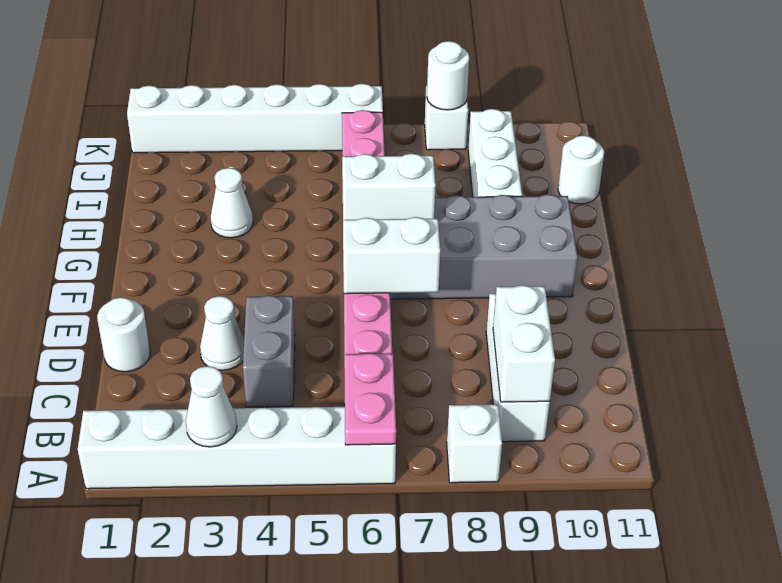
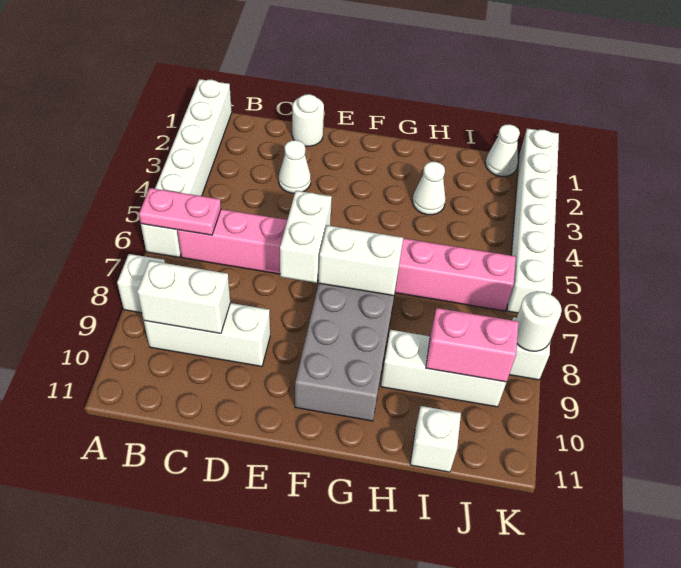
white 1x1 cone [186,366,237,447] -> white 1x1 cone moved to [486,124,520,176]
grey 1x2 brick [243,296,295,407] -> none
white 1x2 brick [342,154,436,220] -> white 1x2 brick turned to [319,225,403,296]
none -> pink 1x2 brick [426,308,518,382]
white 1x1 round brick [558,135,604,204] -> white 1x1 brick [410,406,461,472]

